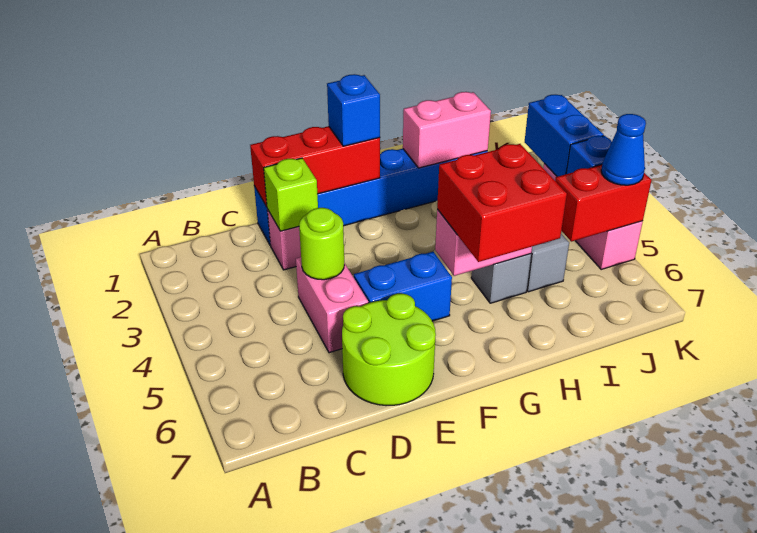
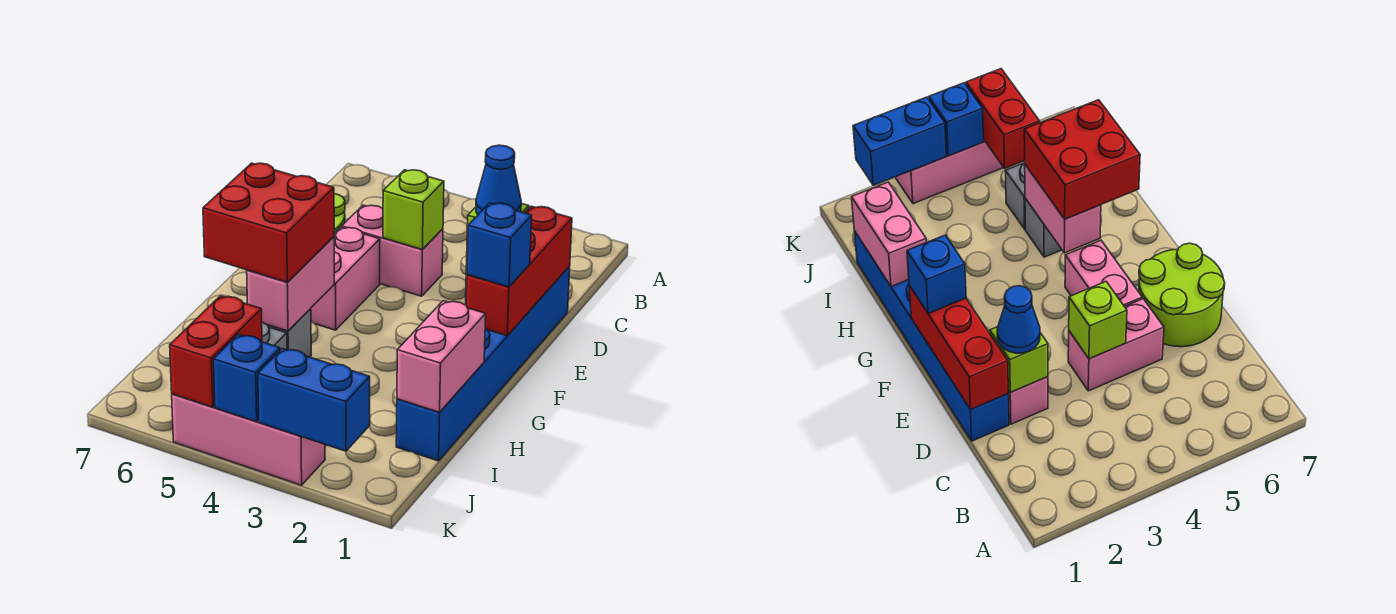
lime 1x1 round brick [299,208,344,280] -> lime 1x1 brick [383,170,444,250]
blue 1x2 brick [354,252,452,321] -> pink 1x2 brick [311,227,380,330]
blue 1x1 cone [601,114,646,185] -> blue 1x1 cone moved to [476,145,521,214]

